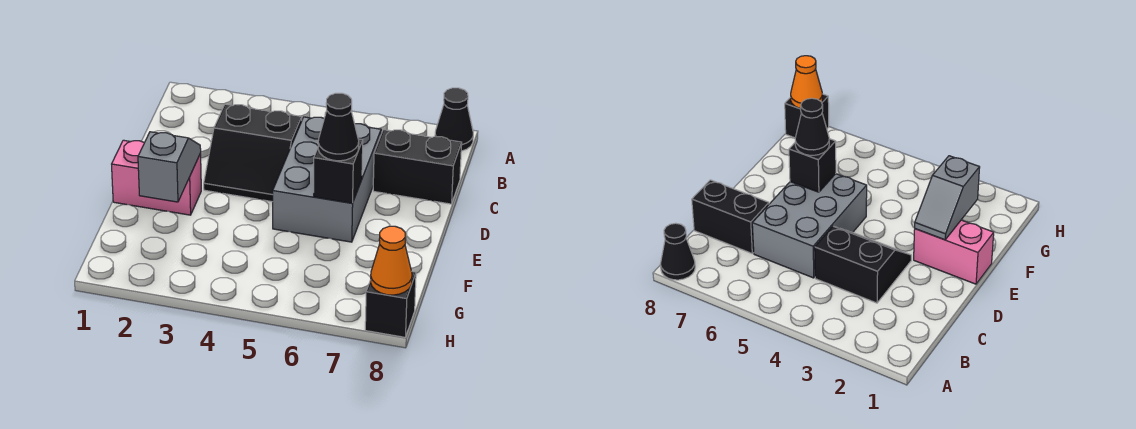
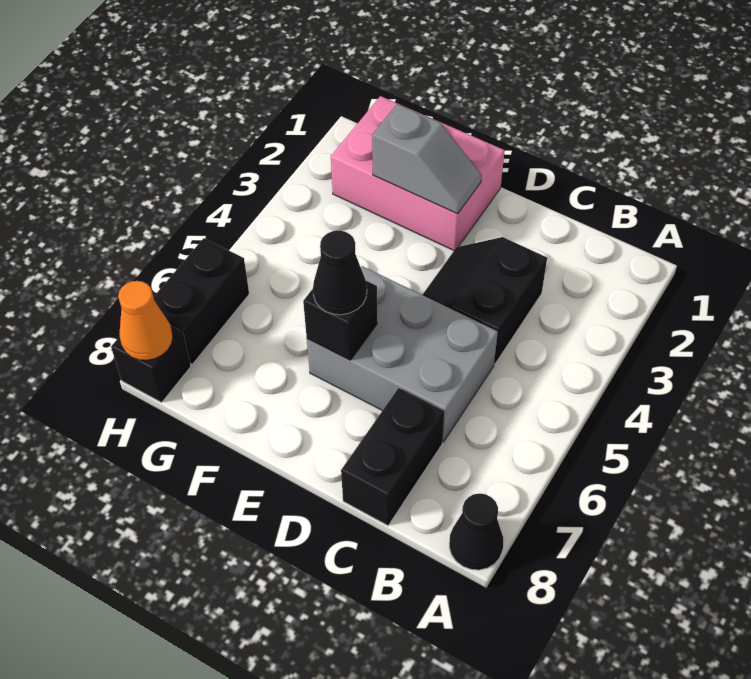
pink 1x2 brick [112,140,201,215] -> pink 2x3 brick [331,96,505,250]
none -> black 1x2 brick [154,238,249,364]

